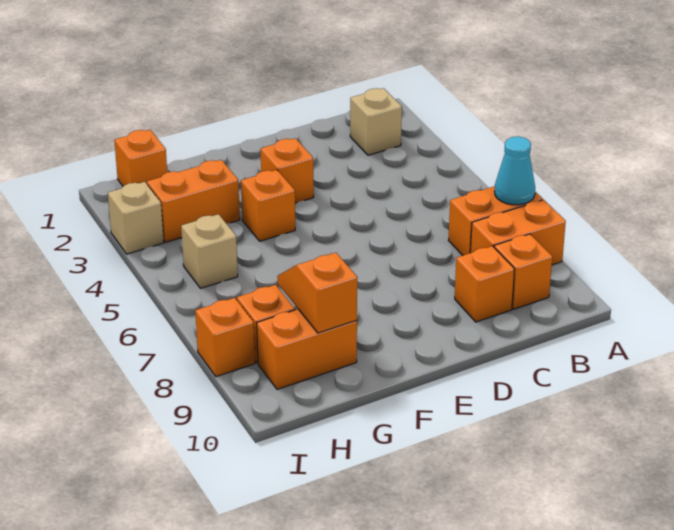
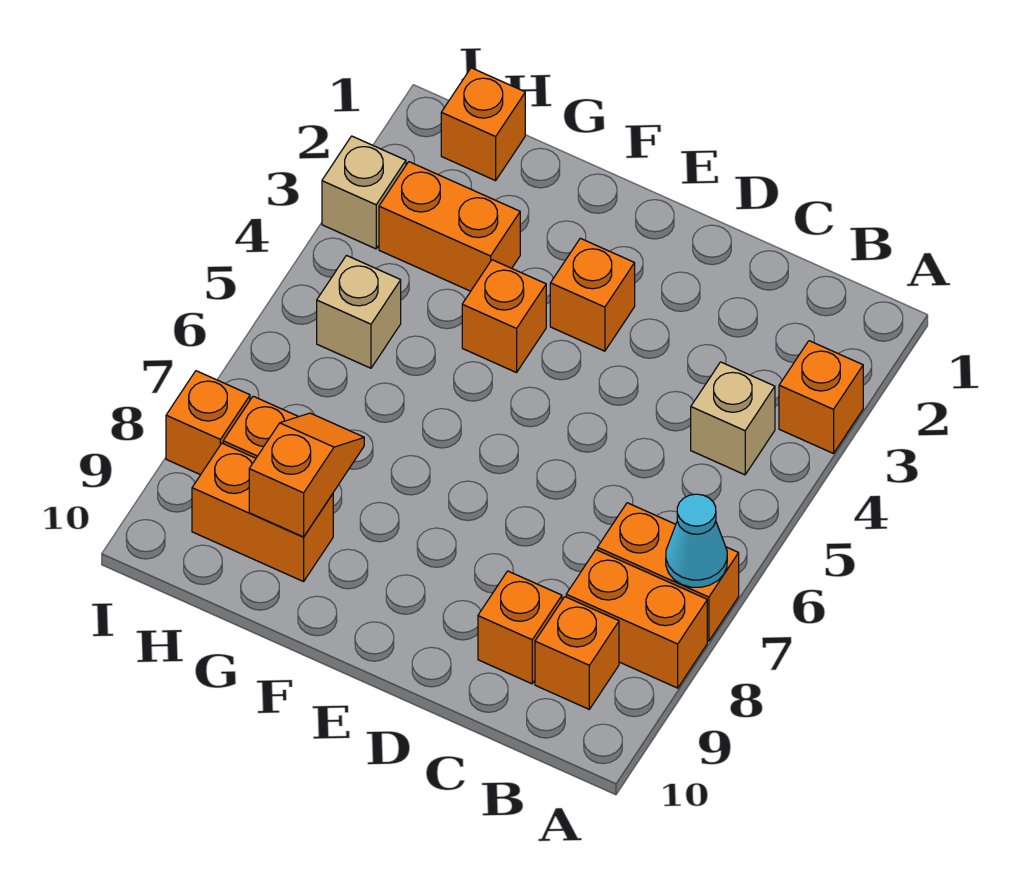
none -> orange 1x1 brick [779,341,863,454]
tan 1x1 brick [350,88,402,155] -> tan 1x1 brick moved to [691,362,775,475]

